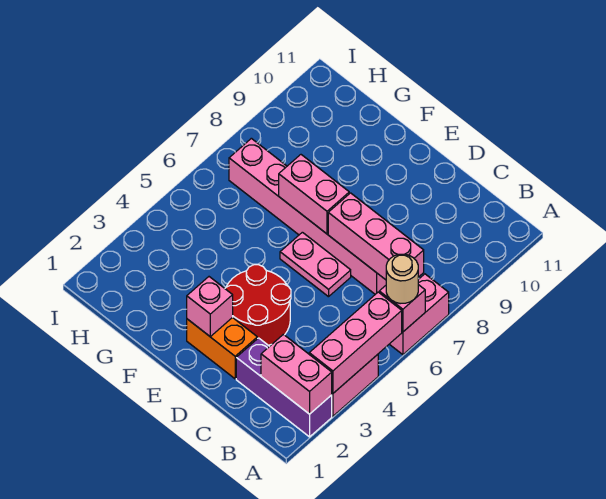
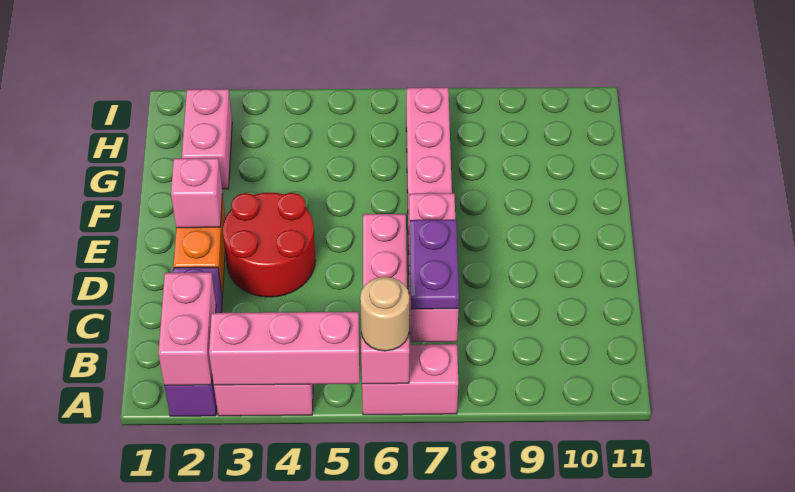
none -> purple 1x2 plate [410,220,459,309]
pink 1x2 brick [279,155,349,234] -> pink 1x2 brick moved to [182,89,232,189]

